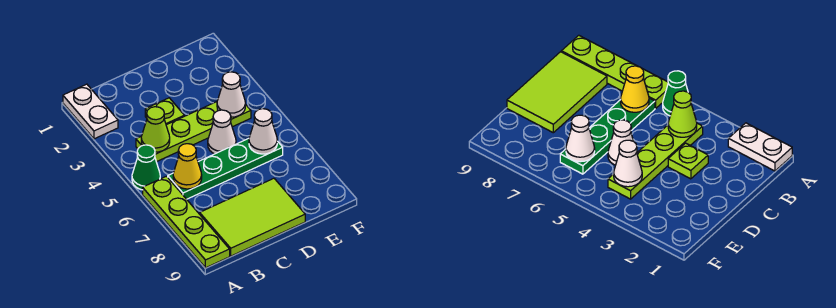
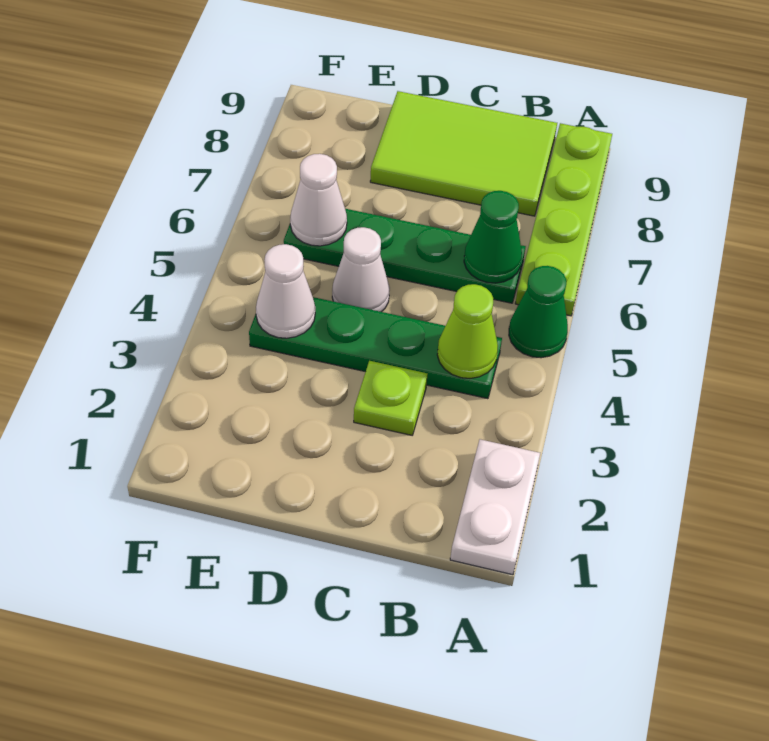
lime 1x4 plate [136,102,251,162] -> green 1x4 plate [249,297,502,399]
yellow 1x1 cone [173,144,202,189] -> green 1x1 cone [464,191,522,283]

